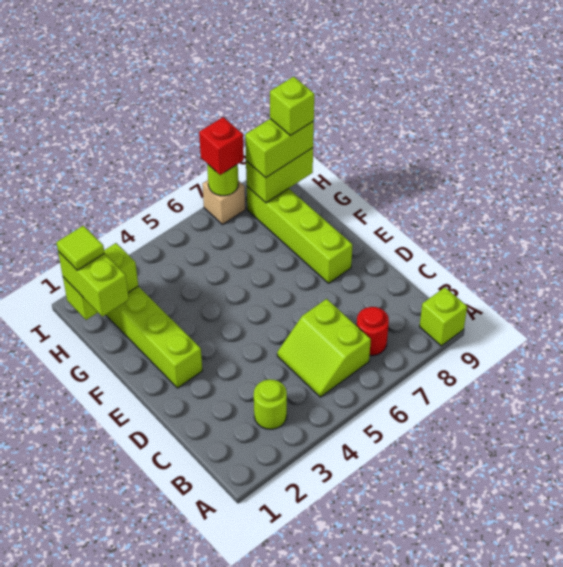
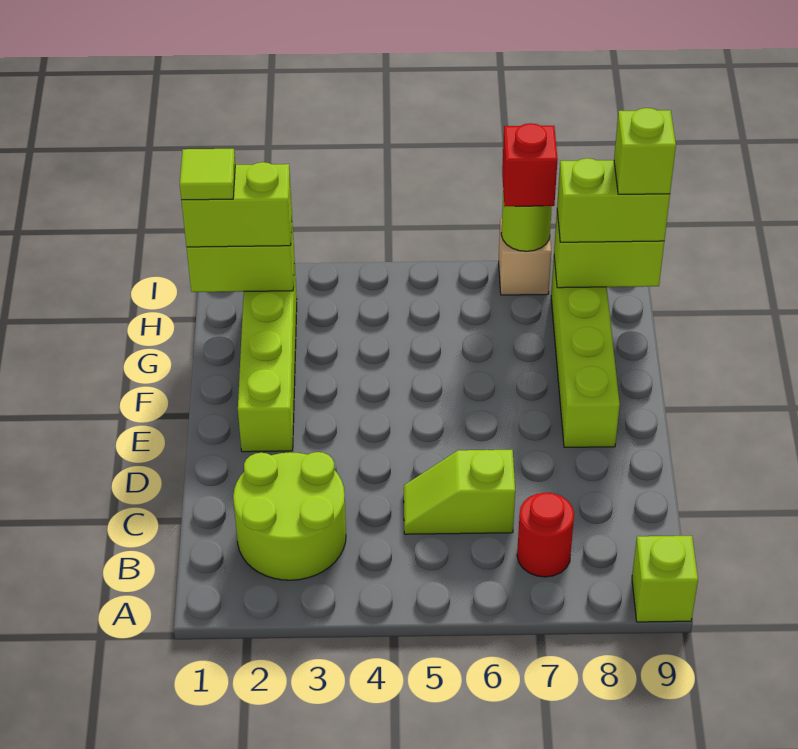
lime 1x1 round brick [254,379,287,429] -> lime 2x2 round brick [233,452,346,580]
lime 2x2 slope [277,299,371,397] -> lime 1x2 slope [404,450,515,534]
lime 1x2 brick [58,251,129,317] -> lime 1x2 brick turned to [181,162,292,247]

